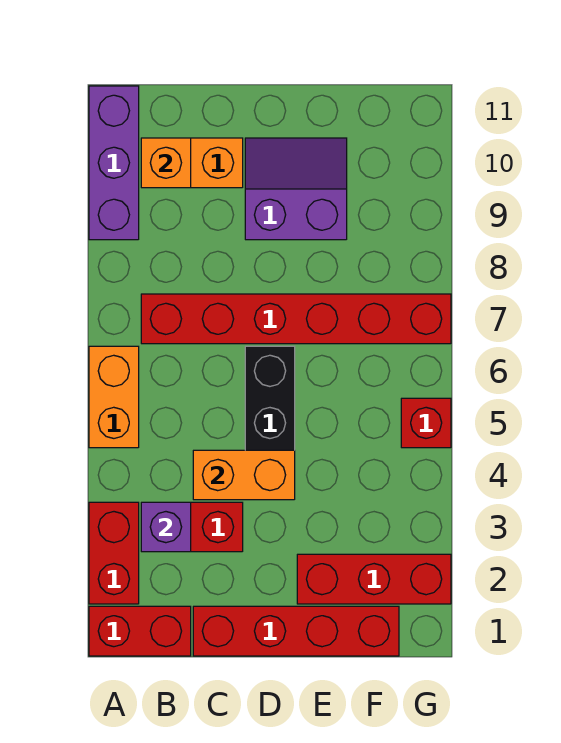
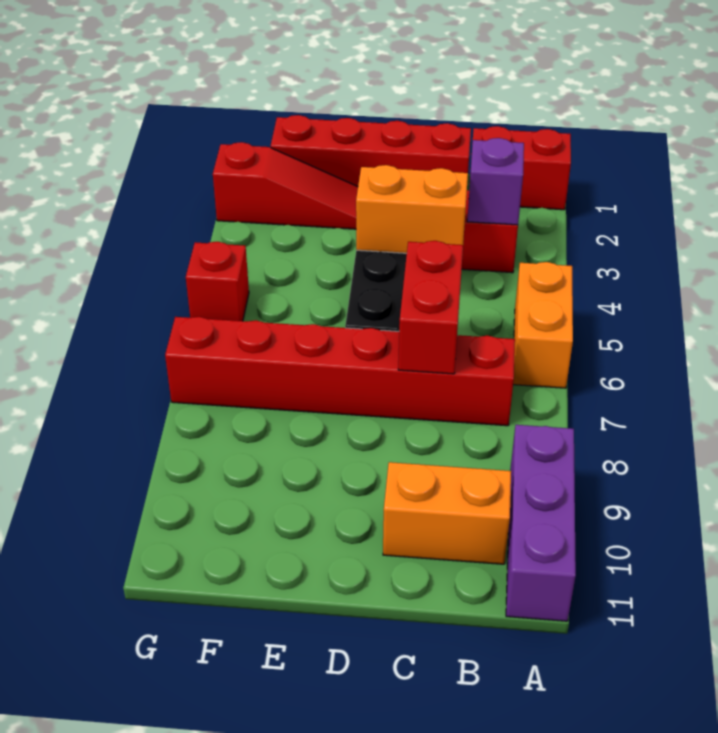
red 1x2 brick [89,502,139,604] -> red 1x2 brick moved to [398,241,463,374]
orange 1x1 brick [141,138,191,188] -> none
purple 2x2 slope [245,138,347,240] -> none
red 1x3 brick [297,554,451,604] -> red 1x3 slope [213,142,358,229]

